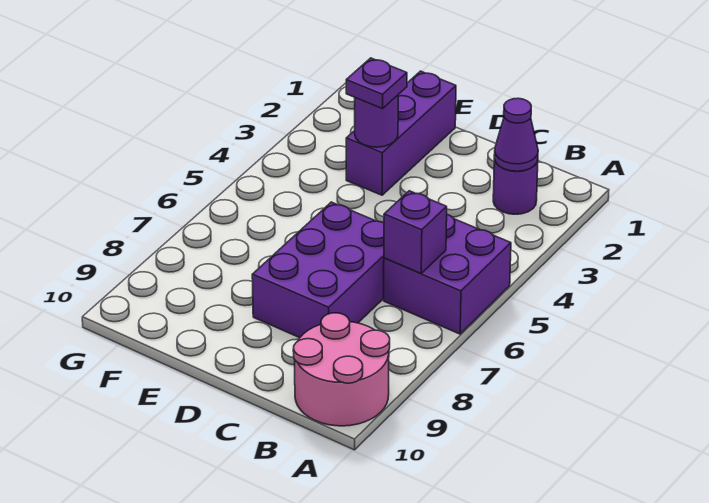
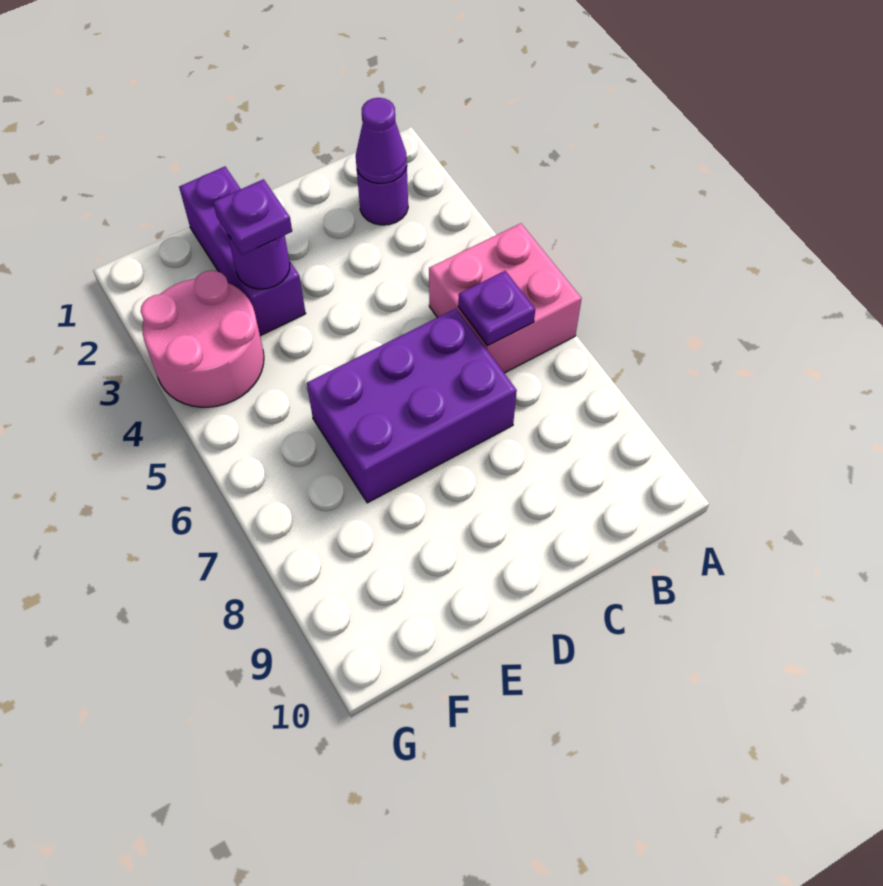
purple 2x2 brick [384,215,511,334] -> pink 2x2 brick [429,223,582,373]
pink 2x2 round brick [293,313,390,426] -> pink 2x2 round brick moved to [141,270,264,407]
purple 1x1 brick [384,191,447,274] -> purple 1x1 plate [458,271,535,346]
purple 2x3 brick [252,202,384,338] -> purple 2x3 brick turned to [307,309,517,503]

